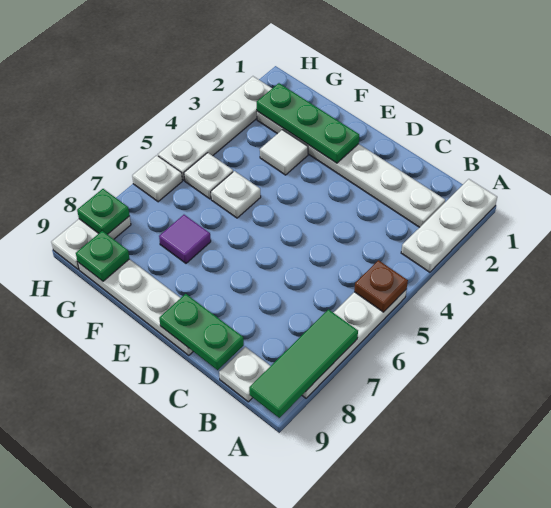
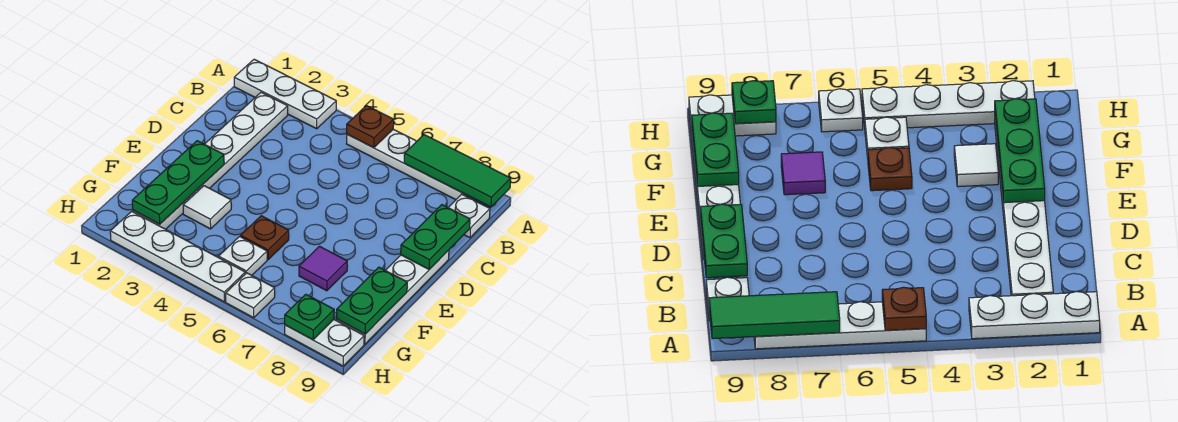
white 1x1 plate [211,171,261,218] -> brown 1x1 plate [241,216,289,259]
green 1x1 plate [76,231,129,281] -> green 1x2 plate [337,267,407,334]

